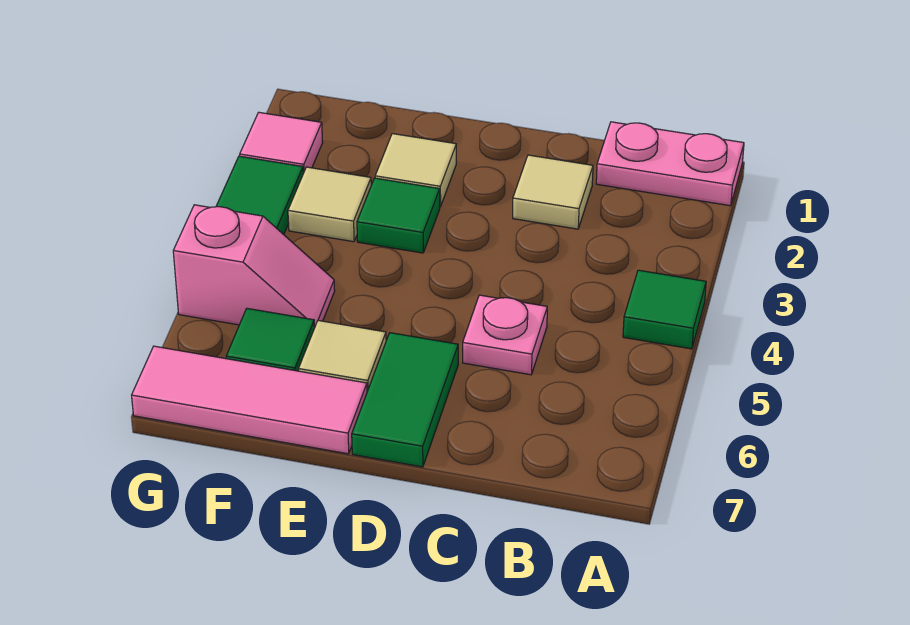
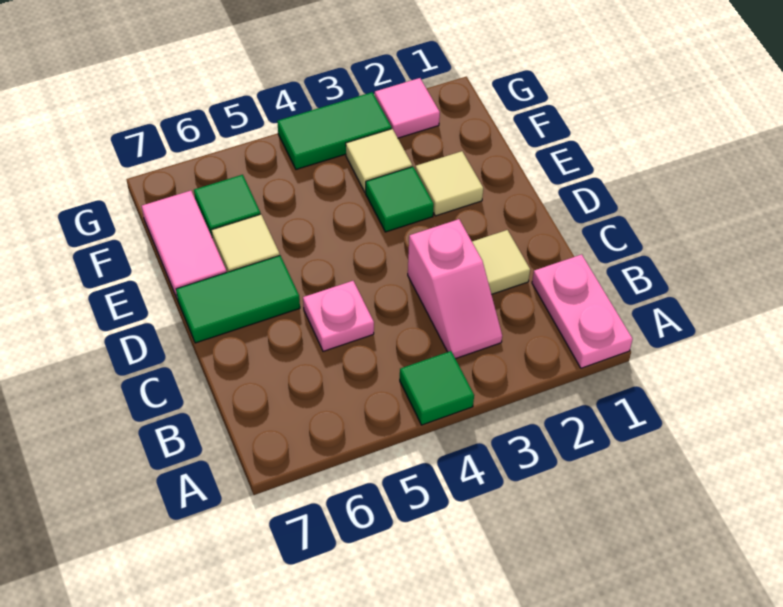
pink 1x3 tile [132,346,367,454] -> pink 1x2 tile [142,191,227,298]
pink 1x2 slope [173,205,335,326] -> pink 1x2 slope moved to [408,219,502,359]

